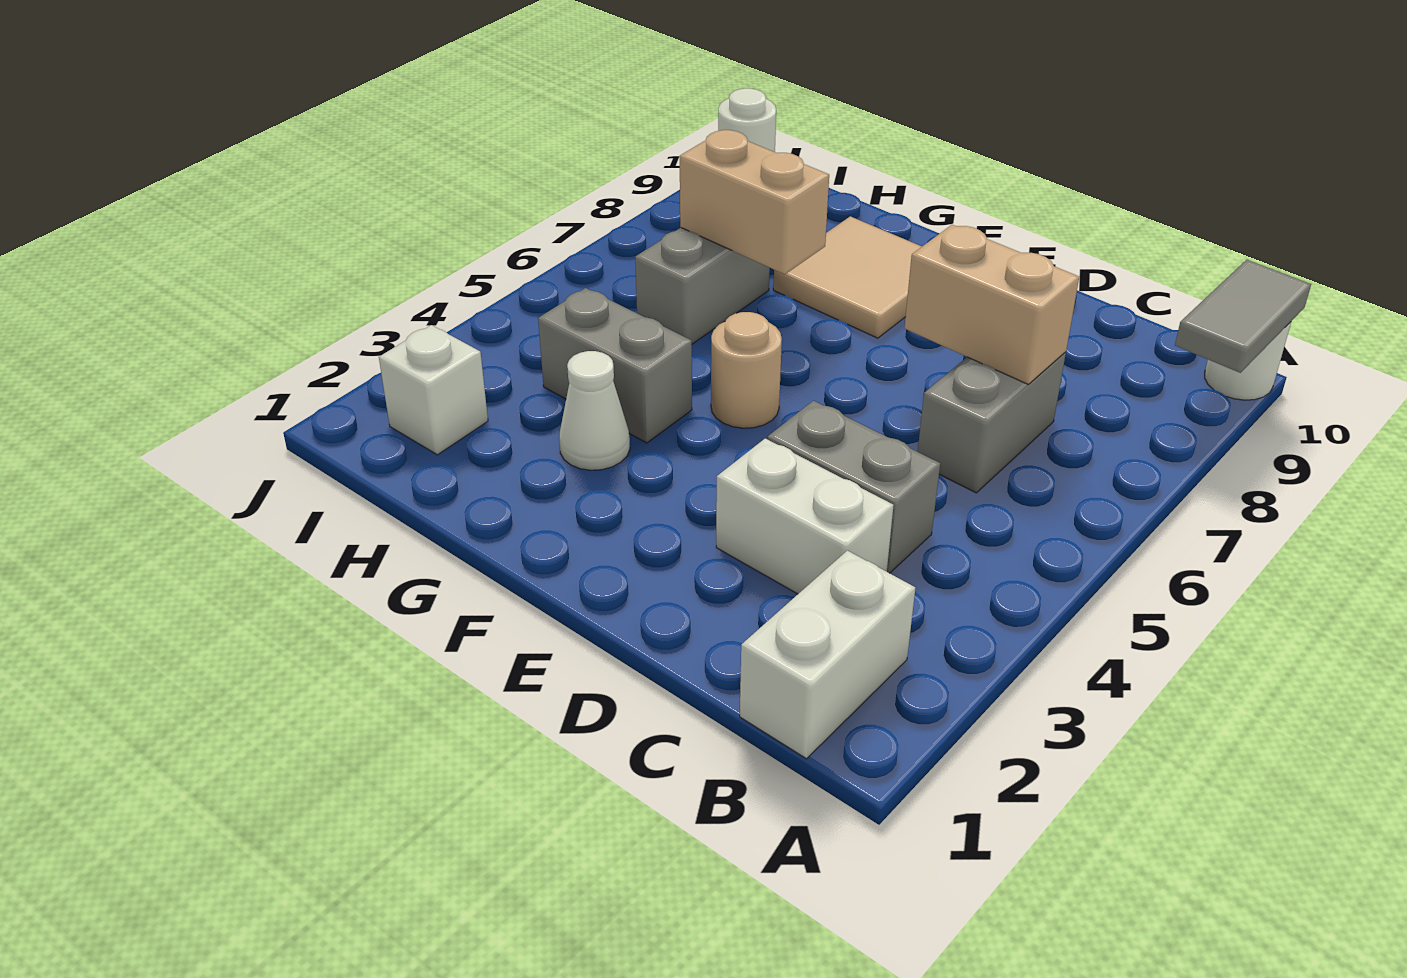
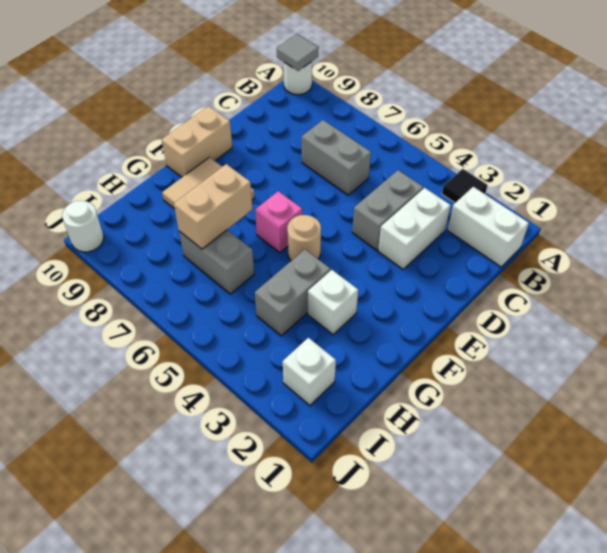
none -> black 1x1 tile [442,169,488,203]
grey 1x2 tile [1175,260,1311,373] -> grey 1x1 tile [277,34,318,71]
tan 1x2 brick [905,225,1079,385] -> tan 1x2 brick moved to [162,106,232,177]
none -> pink 1x1 brick [255,191,302,253]
white 1x1 cone [559,351,630,470] -> white 1x1 brick [308,270,358,335]

